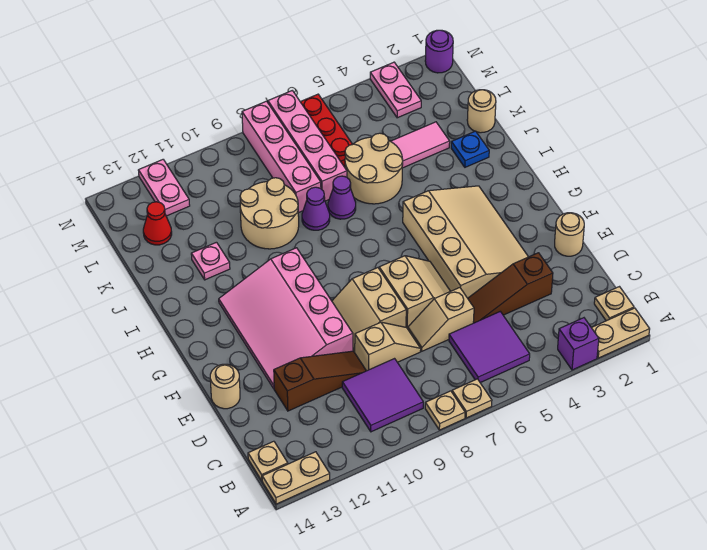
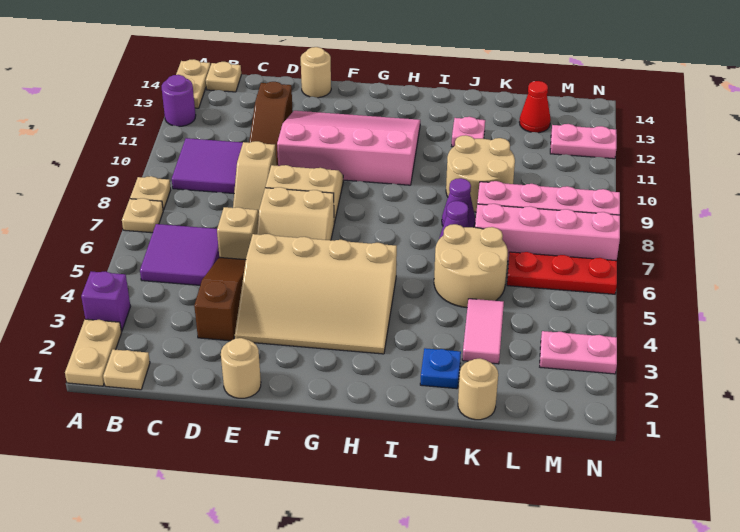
purple 1x1 round brick [425,30,453,73] -> purple 1x1 round brick moved to [162,75,196,126]

